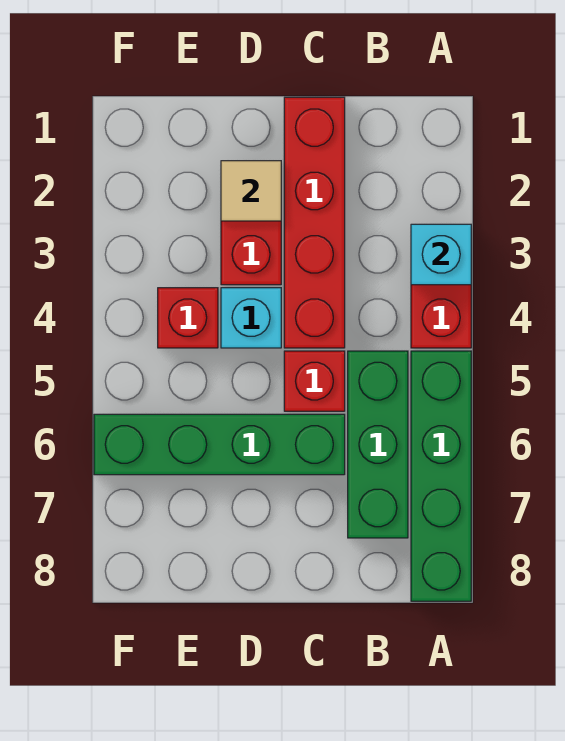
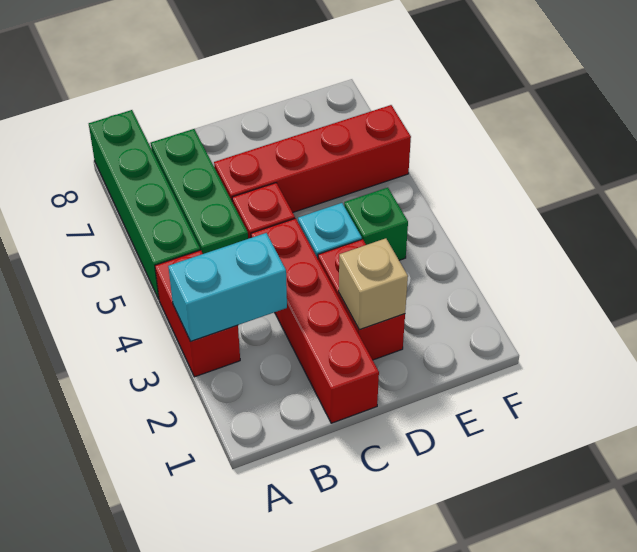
cyan 1x1 brick [411,224,471,285] -> cyan 1x2 brick [168,233,287,342]
green 1x4 brick [94,414,345,475] -> red 1x4 brick [214,105,411,212]
tan 1x1 tile [221,161,281,221] -> tan 1x1 brick [339,238,408,330]
red 1x1 brick [158,288,218,348] -> green 1x1 brick [344,188,408,260]

